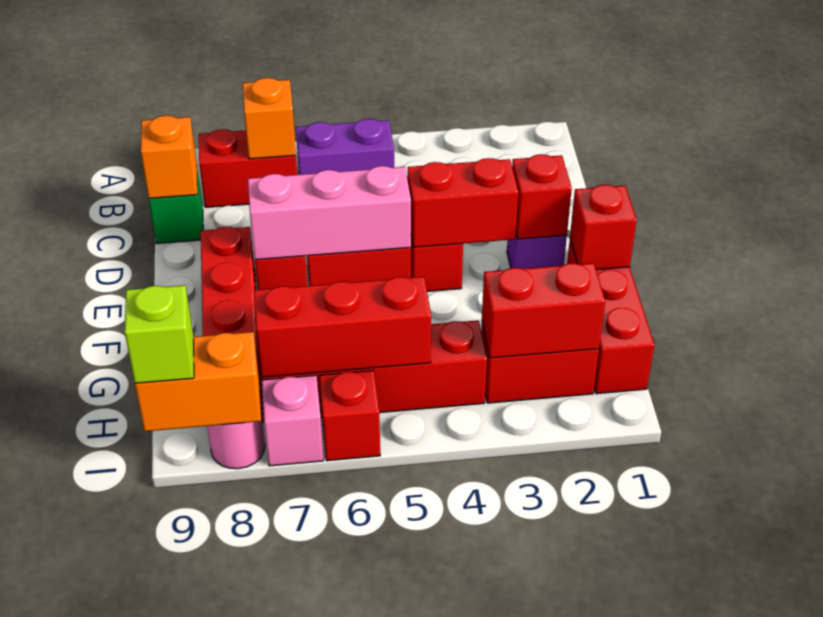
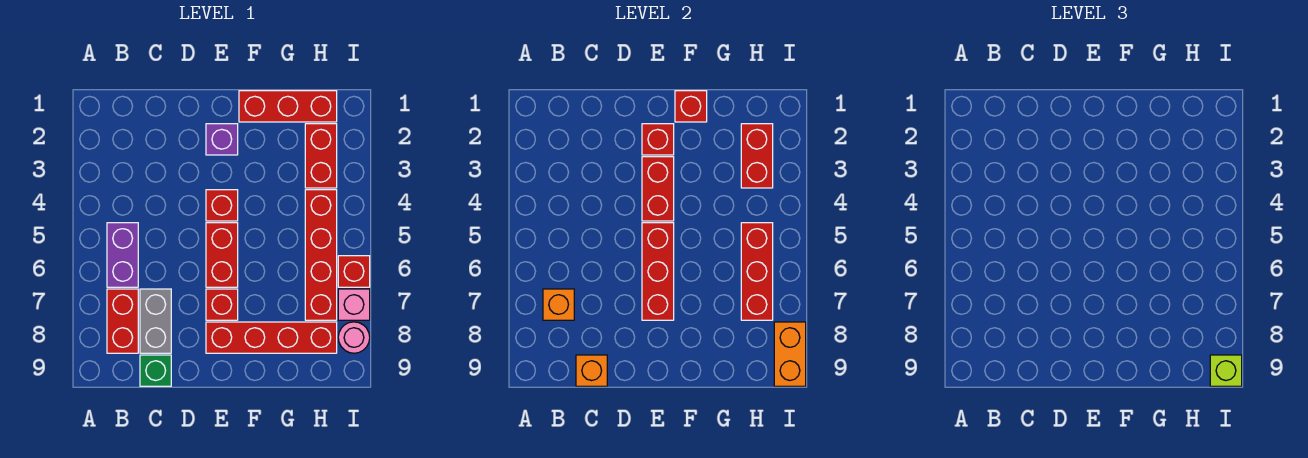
none -> grey 1x2 brick [140,289,171,353]
pink 1x3 brick [248,166,411,260] -> red 1x3 brick [642,223,674,320]

